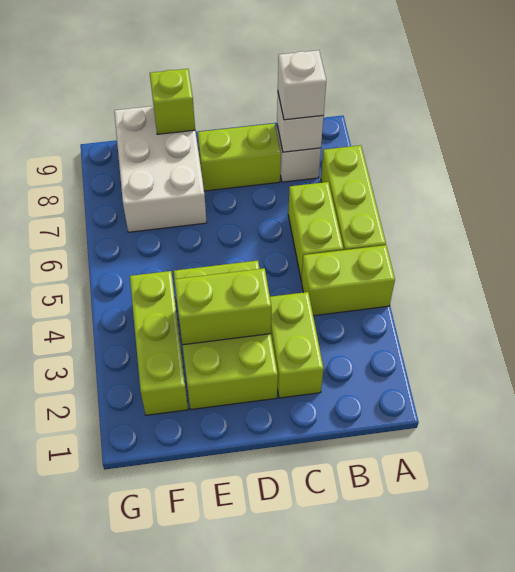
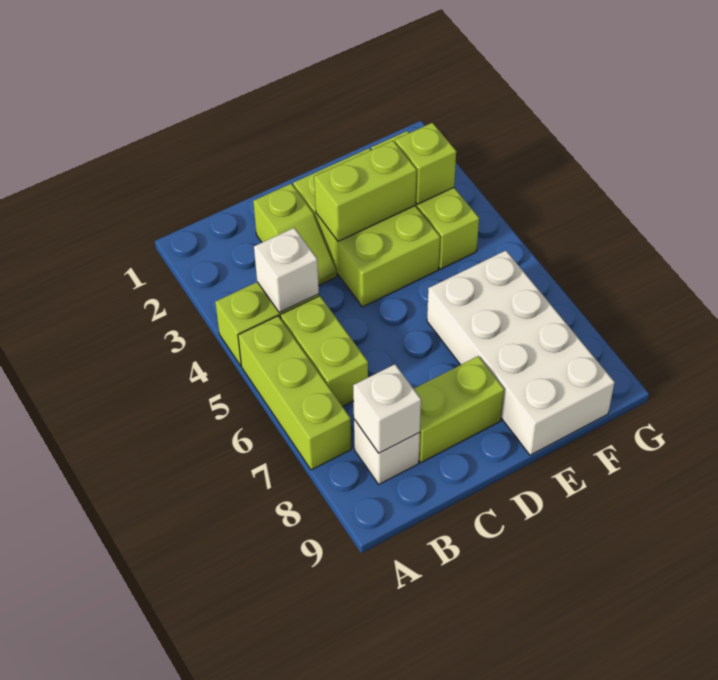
white 1x1 brick [278,50,326,120] -> white 1x1 brick moved to [254,228,319,313]
lime 1x2 brick [270,292,324,398] -> lime 1x2 slope [253,184,337,285]
white 2x3 brick [114,106,207,232] -> white 2x4 brick [427,251,615,455]
lime 1x1 brick [150,69,195,134] -> lime 1x1 brick moved to [395,123,456,204]

